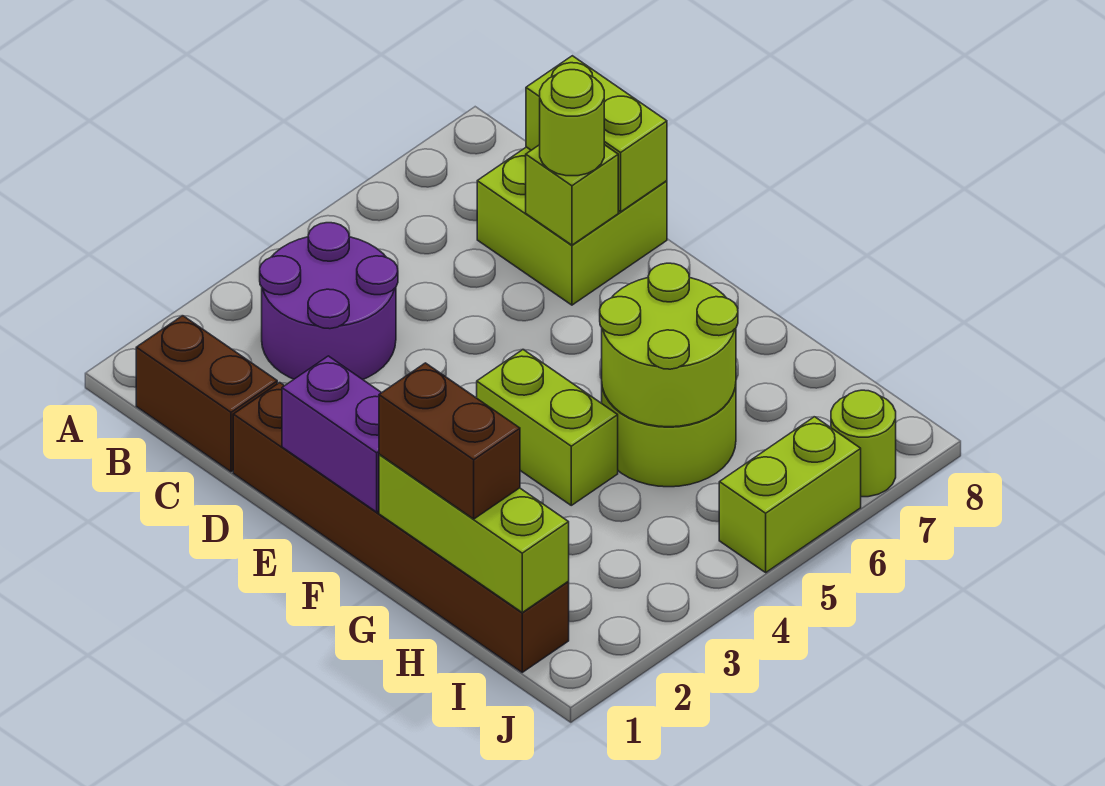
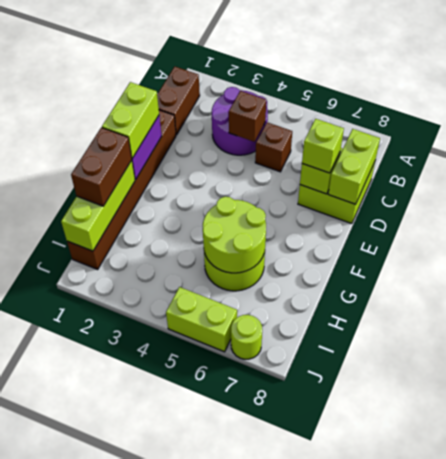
none -> brown 1x1 brick [229,91,266,142]
none -> brown 1x1 brick [255,122,292,172]
lime 1x1 round brick [540,70,604,176] -> lime 1x1 brick [302,119,344,173]
lime 1x2 brick [477,350,618,505] -> lime 1x2 brick moved to [102,82,159,158]

